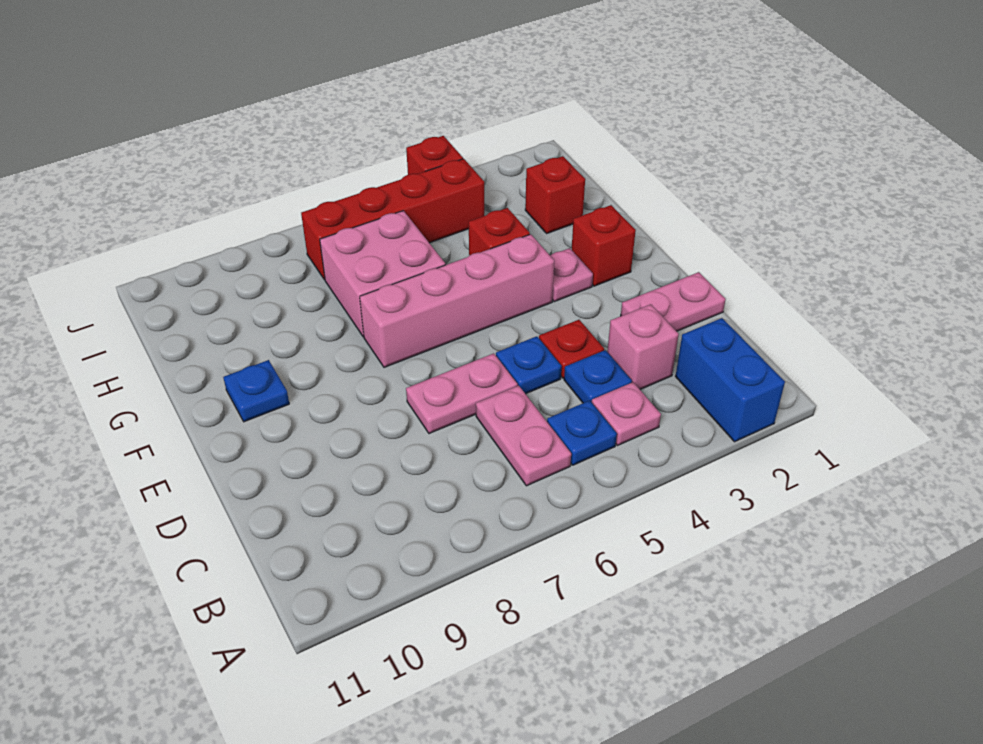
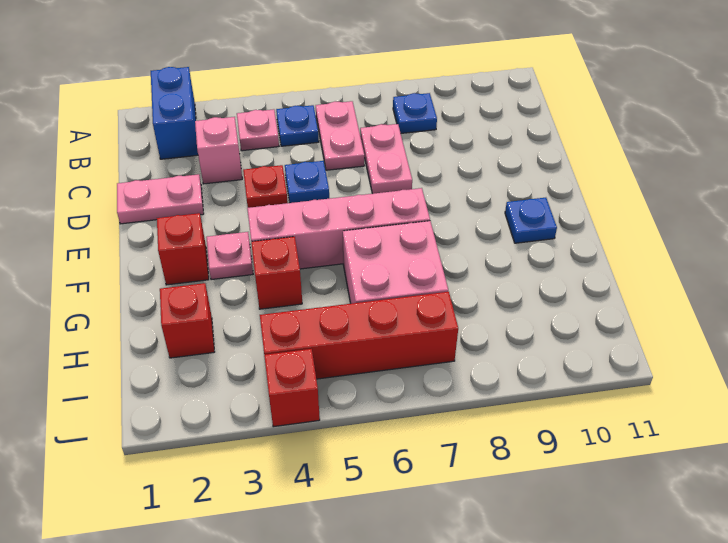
blue 1x1 plate [564,350,632,403] -> blue 1x1 plate moved to [393,93,437,133]
pink 1x2 plate [406,353,518,434] -> pink 1x2 plate turned to [360,124,412,194]

